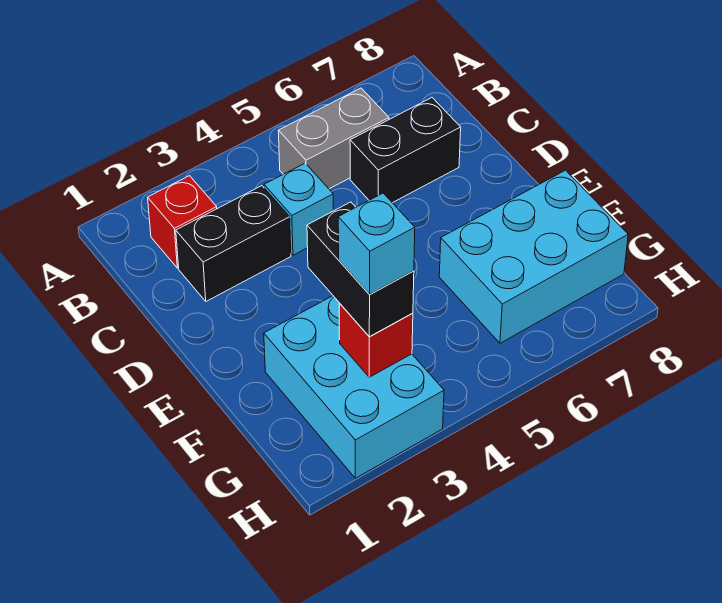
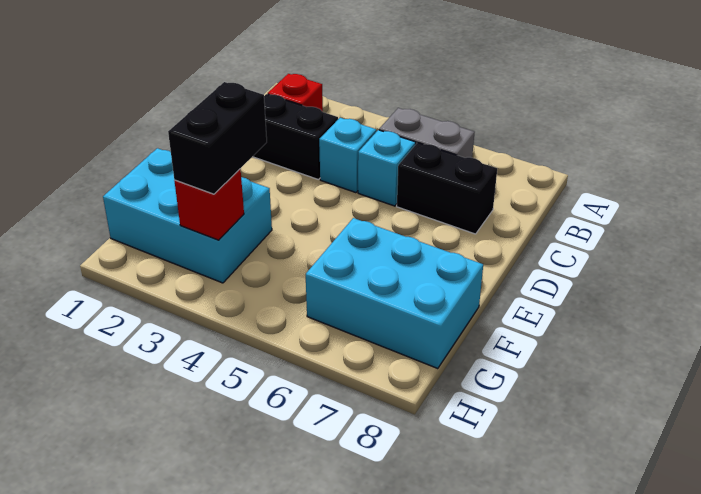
cyan 2x3 brick [264,296,444,478] -> cyan 2x3 brick turned to [103,148,272,283]
cyan 1x1 brick [338,193,415,295] -> cyan 1x1 brick moved to [358,130,416,206]

